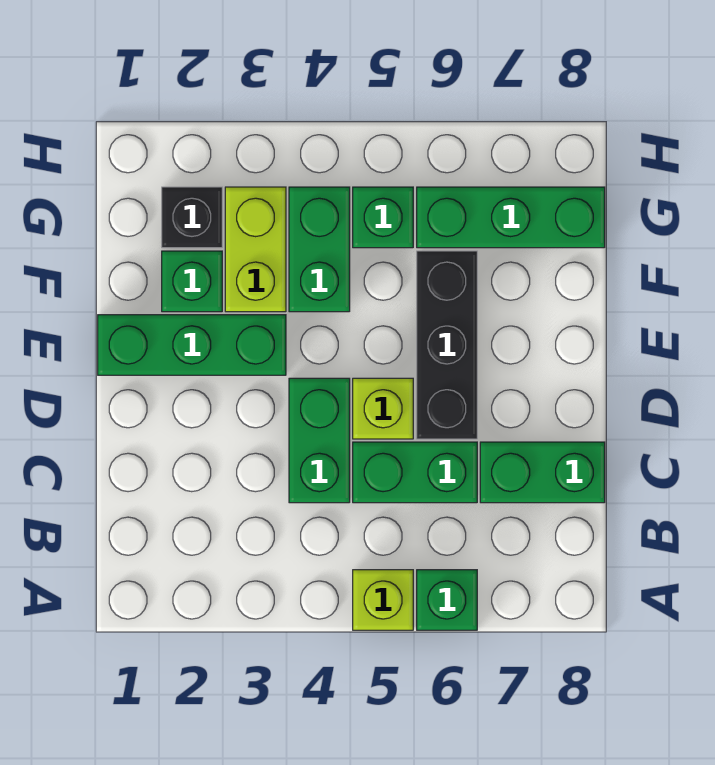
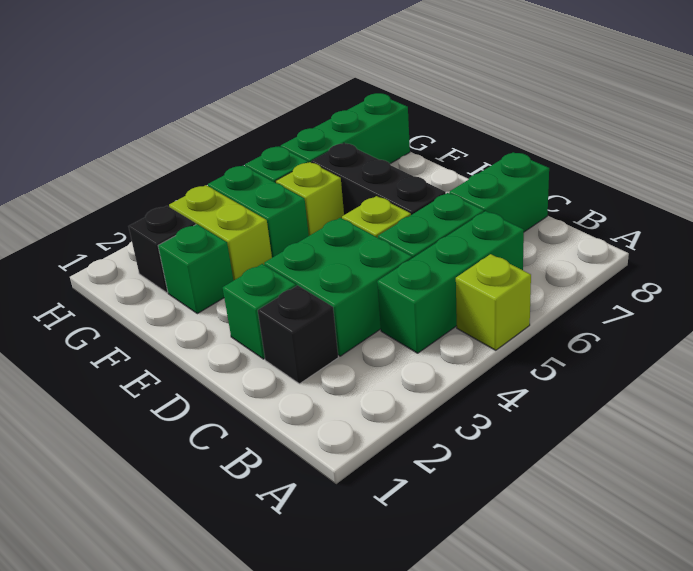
green 1x1 brick [417,570,477,630] -> green 1x1 brick moved to [223,264,296,359]
none -> black 1x1 brick [258,285,338,384]
green 1x2 brick [289,378,350,503] -> green 2x2 brick [264,218,412,356]
green 1x3 brick [98,315,286,375] -> green 1x3 brick moved to [377,211,524,353]
none -> lime 1x1 brick [276,162,344,236]

